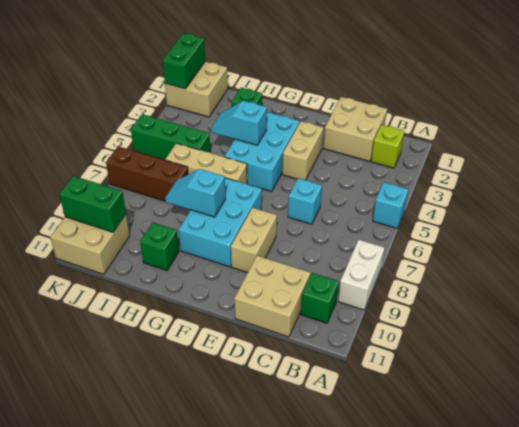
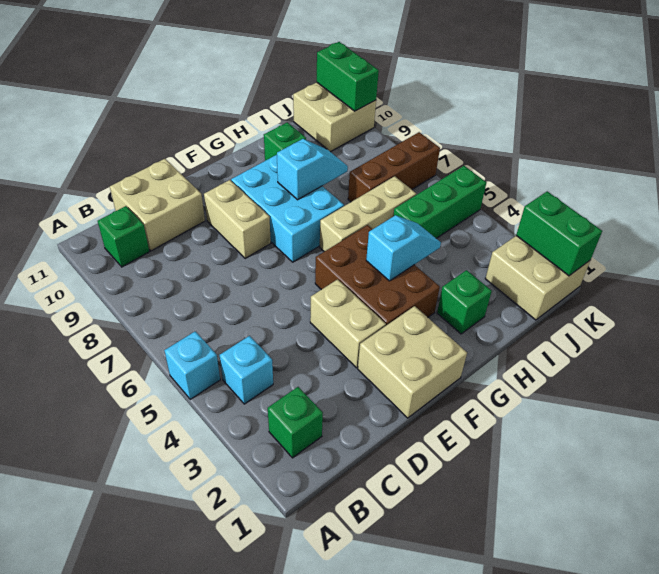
white 1x2 brick [338,240,384,310] -> none
lime 1x1 brick [371,125,404,168] -> green 1x1 brick [268,387,323,458]
tan 2x2 brick [323,97,387,161] -> tan 2x2 brick moved to [358,306,467,418]
cyan 1x1 brick [288,178,322,224] -> cyan 1x1 brick moved to [220,336,273,404]
cyan 2x3 brick [224,112,300,191] -> brown 2x3 brick [315,225,440,325]
green 1x2 brick [59,176,126,232] -> green 1x2 brick turned to [317,42,379,111]

